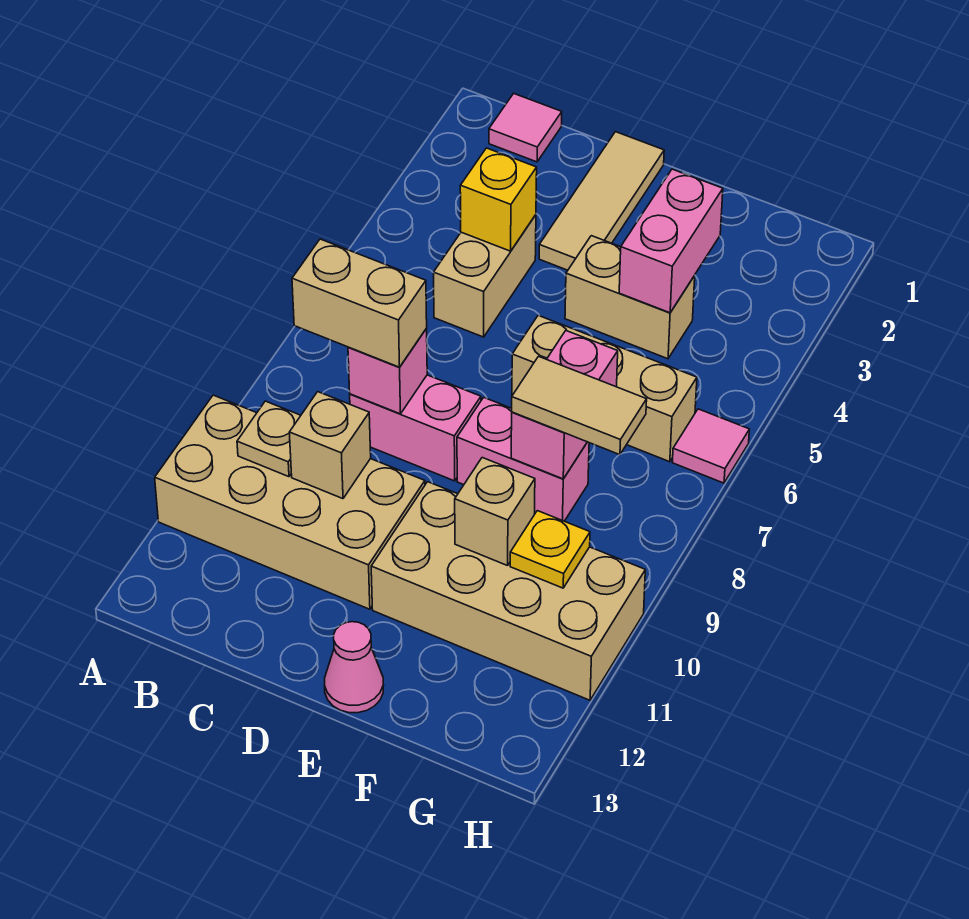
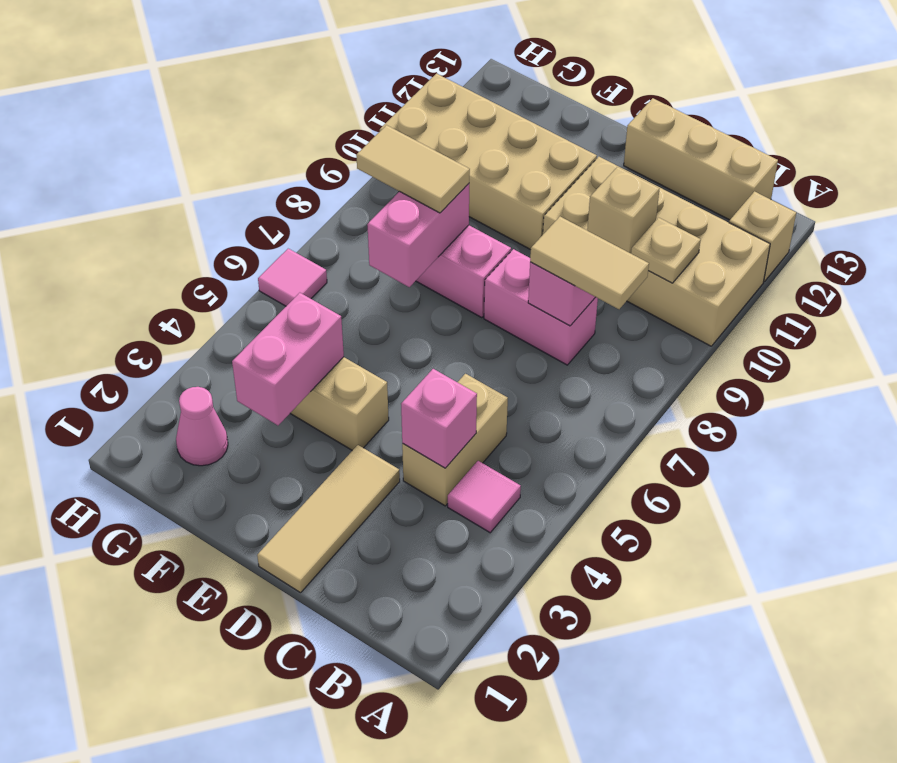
pink 1x1 tile [489,93,562,162] -> pink 1x1 tile moved to [448,461,521,533]
tan 1x2 brick [292,239,427,367] -> tan 1x2 tile [530,217,649,309]
yellow 1x1 brick [460,148,537,251] -> pink 1x1 brick [401,369,477,468]
tan 1x3 brick [512,315,697,462] -> tan 1x3 brick moved to [624,98,778,220]
pink 1x1 cone [325,622,384,713] -> pink 1x1 cone moved to [176,387,228,466]
tan 1x1 brick [455,458,535,566] -> tan 1x1 brick moved to [729,191,796,281]
yellow 1x1 plate [510,511,590,588] -> none

